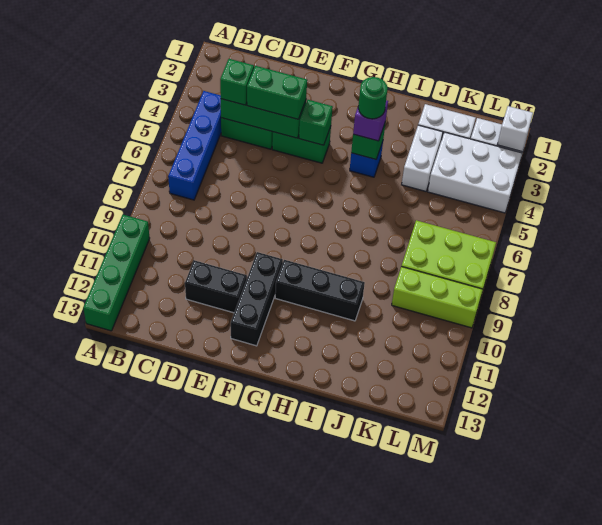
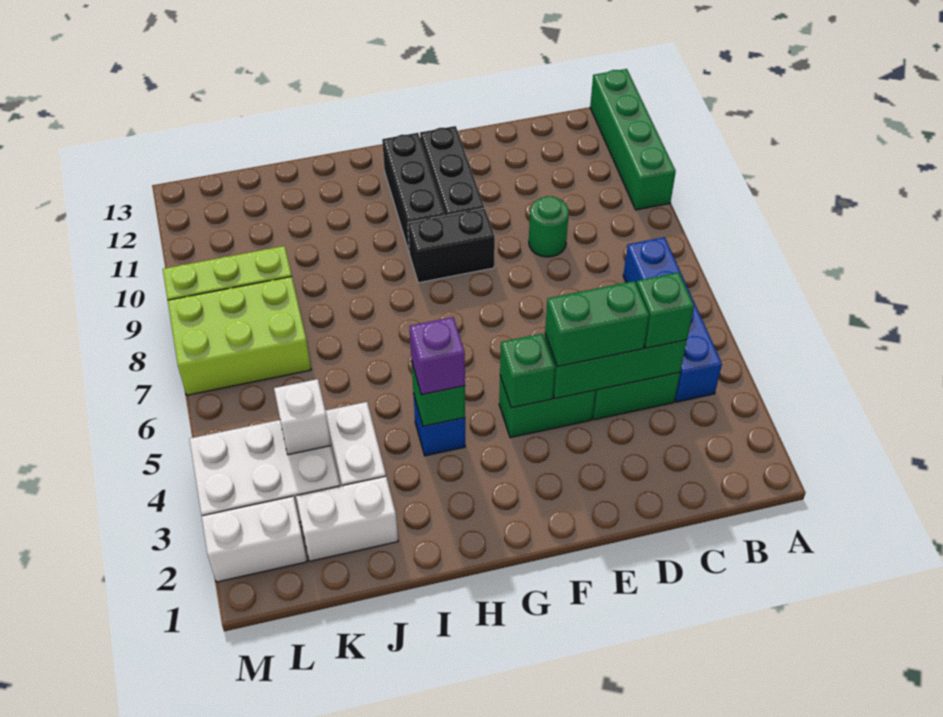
black 1x2 brick [185,260,247,313] -> black 1x2 brick moved to [408,208,495,283]
black 1x3 brick [275,260,365,321] -> black 1x3 brick turned to [382,133,445,251]
green 1x1 round brick [358,77,388,119] -> green 1x1 round brick moved to [529,196,569,257]
white 1x1 brick [497,106,533,152] -> white 1x1 brick moved to [274,379,331,455]

